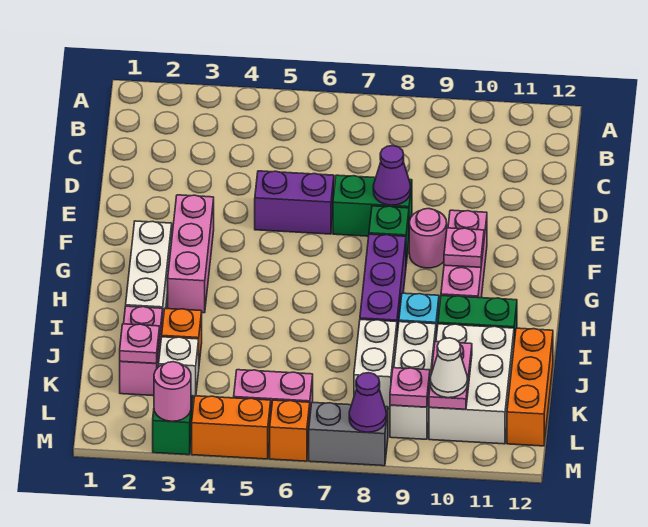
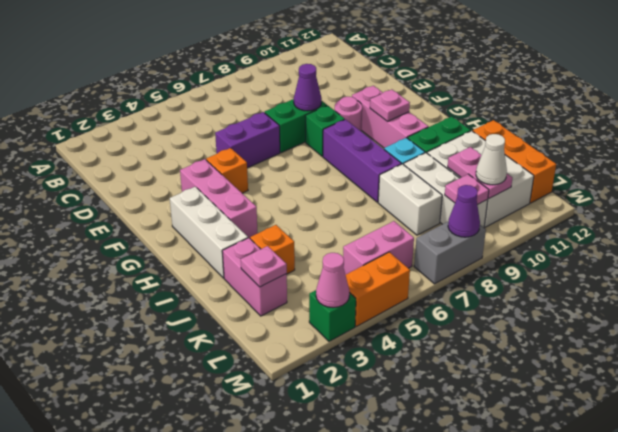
white 1x1 brick [159,337,199,398] -> none
pink 1x1 round brick [154,362,191,421] -> pink 1x1 cone [316,253,349,308]
orange 1x1 brick [270,400,310,461] -> orange 1x1 brick moved to [206,148,248,193]

